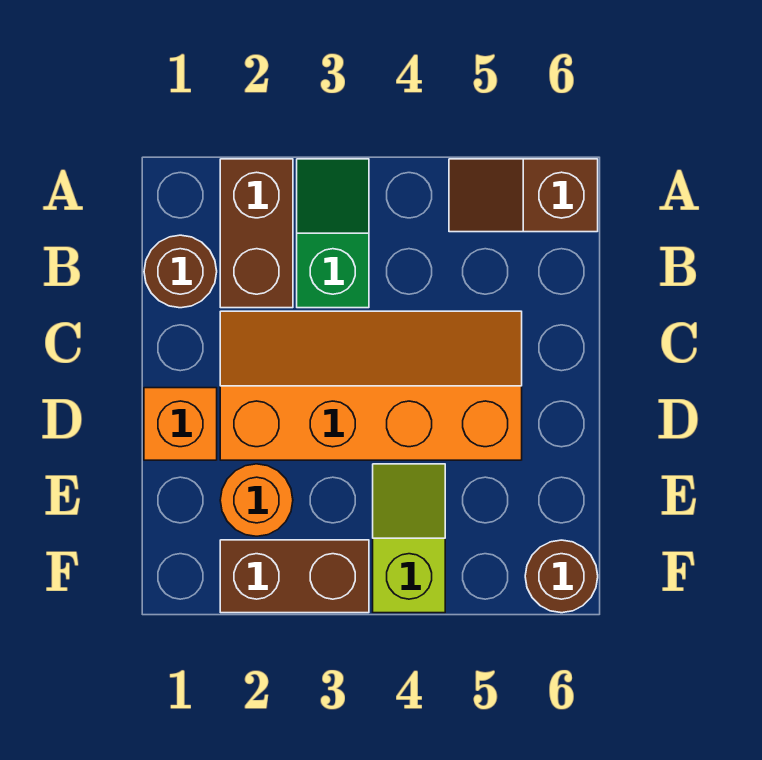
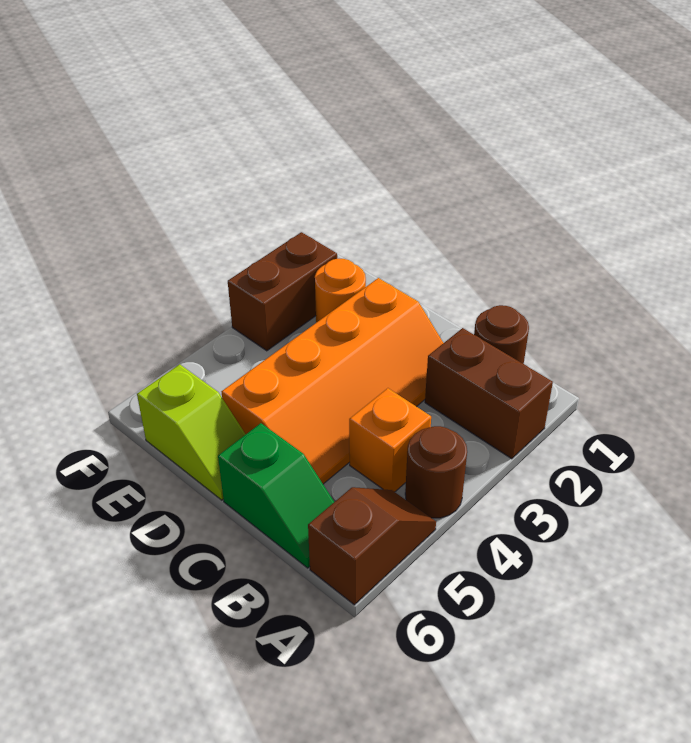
green 1x2 slope [297,159,369,308] -> green 1x2 slope moved to [218,423,334,568]
orange 1x1 brick [144,388,217,460] -> orange 1x1 brick moved to [349,388,431,492]
lime 1x2 slope [373,464,445,613] -> lime 1x2 slope moved to [137,364,246,500]
brown 1x1 round brick [525,540,598,613] -> brown 1x1 round brick moved to [405,426,467,518]

